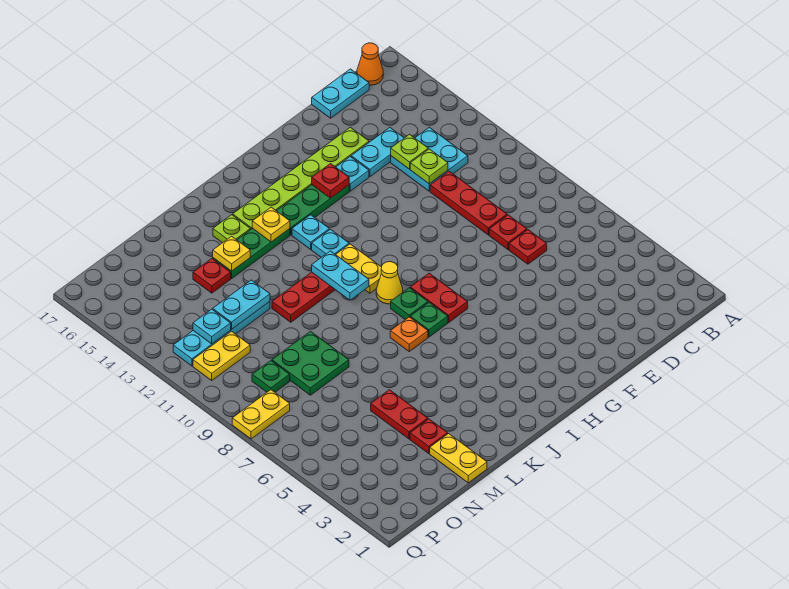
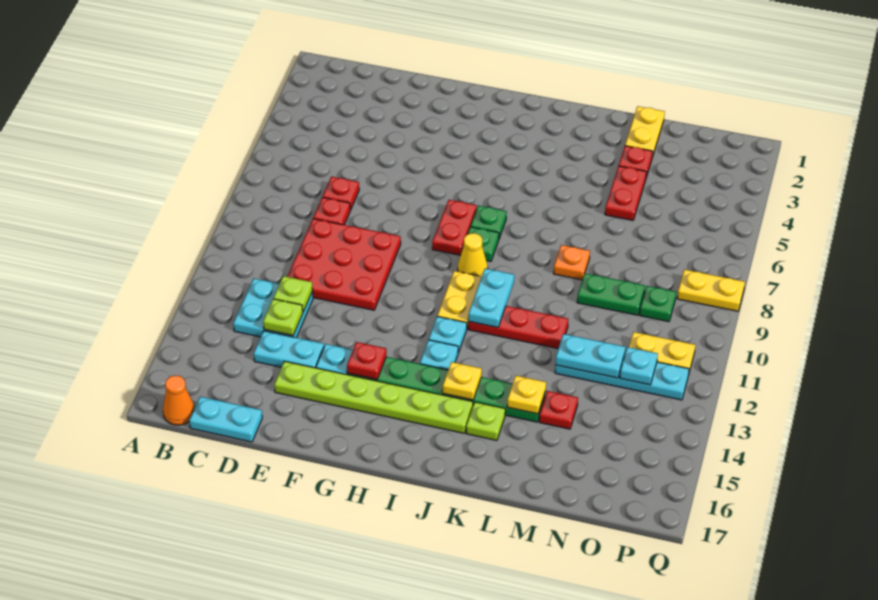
red 1x3 plate [430,171,507,235] -> red 3x3 plate [287,219,401,310]
orange 1x1 plate [390,317,428,351] -> orange 1x1 plate moved to [554,245,590,280]
green 2x2 plate [272,331,349,395] -> green 1x2 plate [577,273,645,315]

